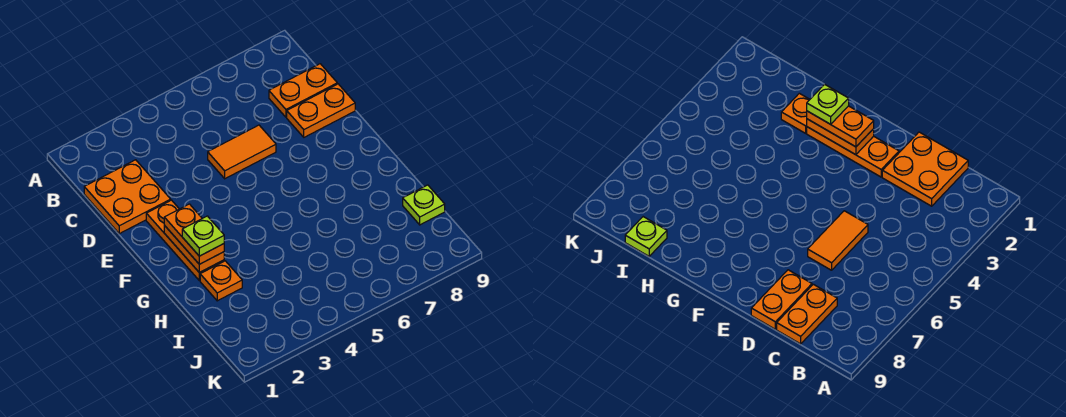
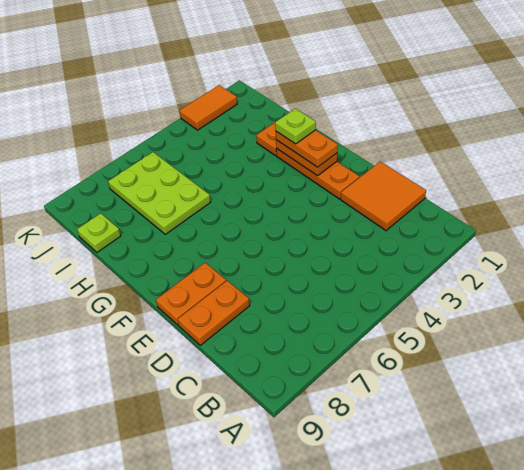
orange 2x2 plate [84,160,171,234] -> orange 2x2 tile [341,161,426,231]
orange 1x2 plate [269,64,337,117] -> orange 1x2 plate moved to [156,263,226,325]
orange 1x2 tile [208,125,276,179] -> orange 1x2 tile moved to [179,85,237,130]
none -> lime 2x3 plate [108,152,210,234]

